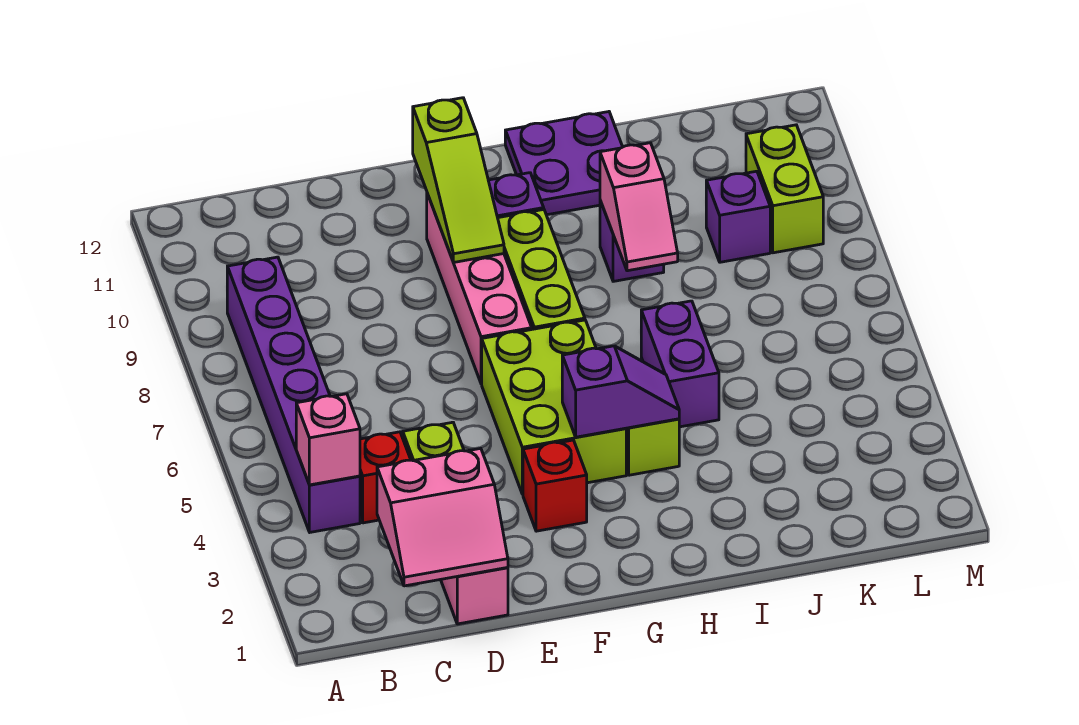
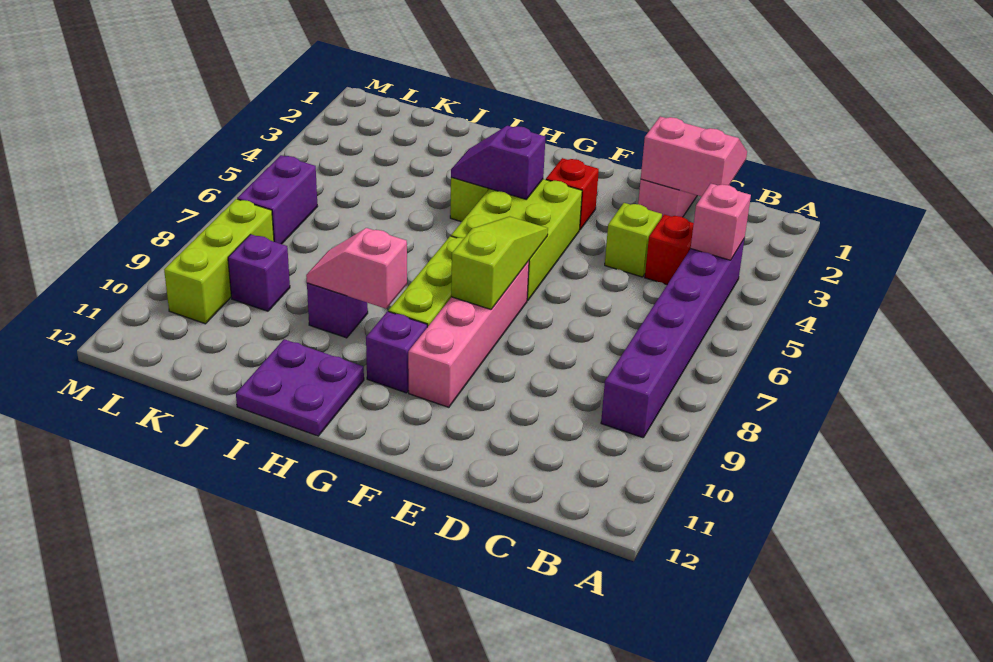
lime 1x3 slope [413,98,504,263] -> lime 1x3 slope moved to [451,216,548,309]
purple 1x2 brick [641,301,719,427] -> purple 1x2 brick moved to [237,155,318,244]
pink 1x2 slope [600,143,678,271] -> pink 1x2 slope turned to [306,228,407,309]
lime 1x2 brick [746,125,823,253] -> lime 1x3 brick [164,199,274,324]

